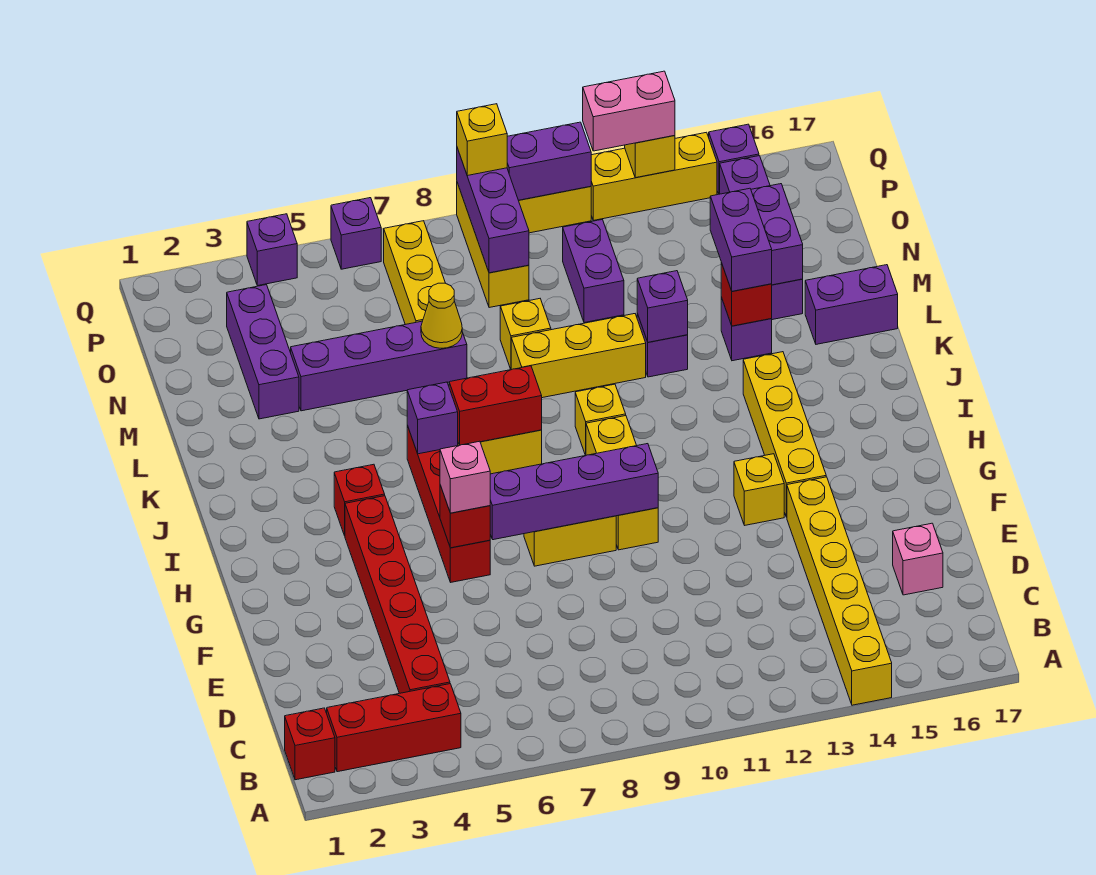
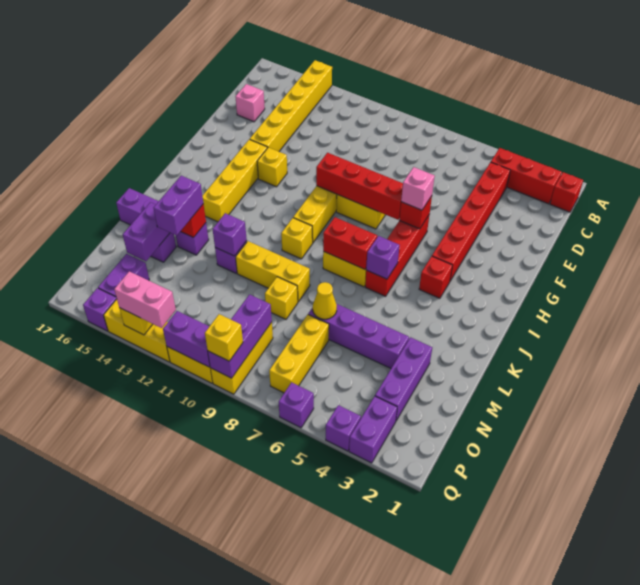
purple 1x4 brick [490,444,658,540] -> red 1x4 brick [316,153,403,220]
purple 1x2 brick [563,220,624,323] -> purple 1x2 brick moved to [349,396,397,463]

